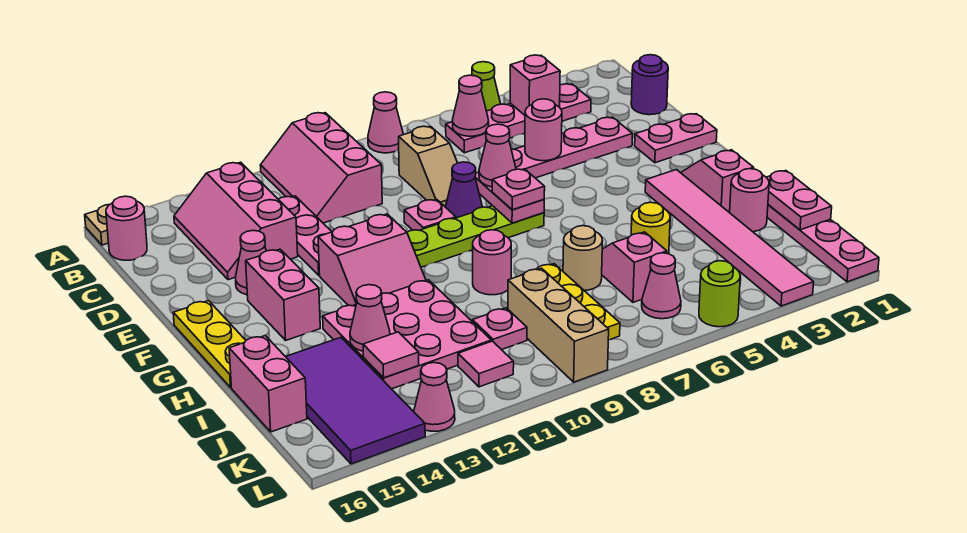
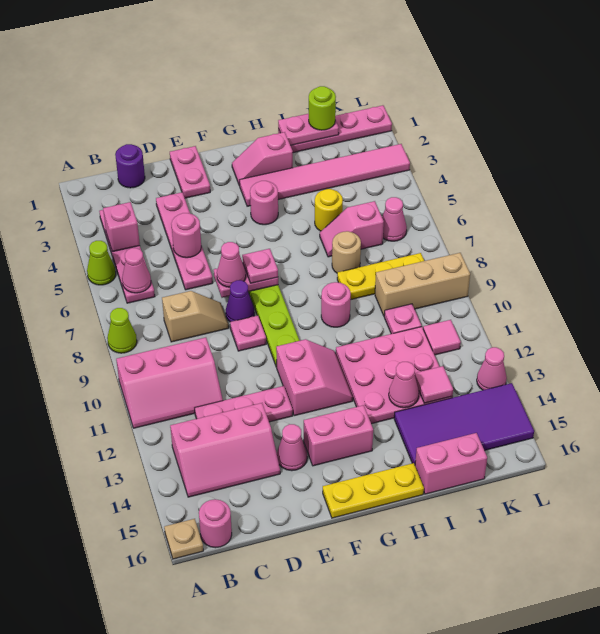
pink 1x1 cone [368,92,404,153] -> lime 1x1 cone [107,308,137,353]
pink 1x1 round brick [730,169,769,232] -> pink 1x1 round brick moved to [250,181,278,225]
lime 1x1 round brick [699,261,740,327] -> lime 1x1 round brick moved to [309,86,336,130]

